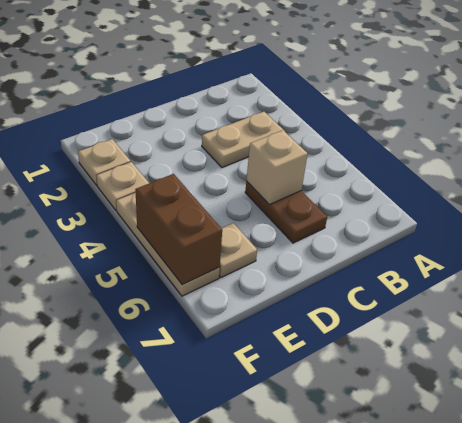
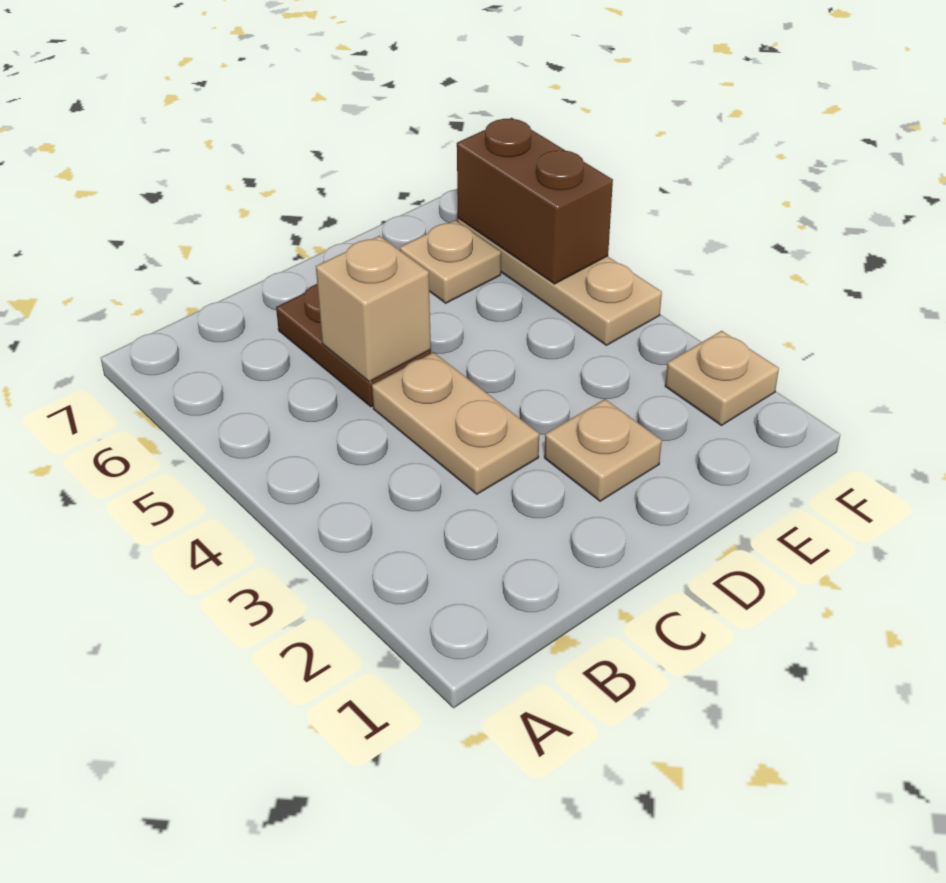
tan 1x2 plate [202,112,284,168] -> tan 1x2 plate turned to [372,352,539,494]
tan 1x1 plate [97,162,149,211] -> tan 1x1 plate moved to [544,399,662,501]

